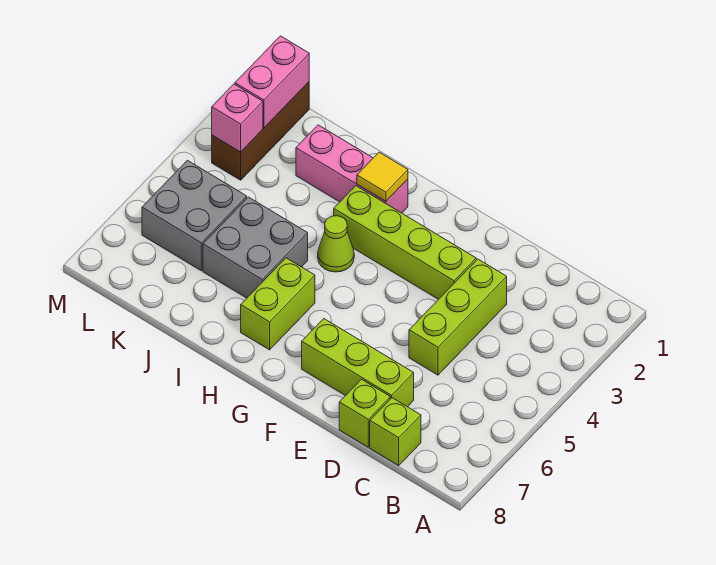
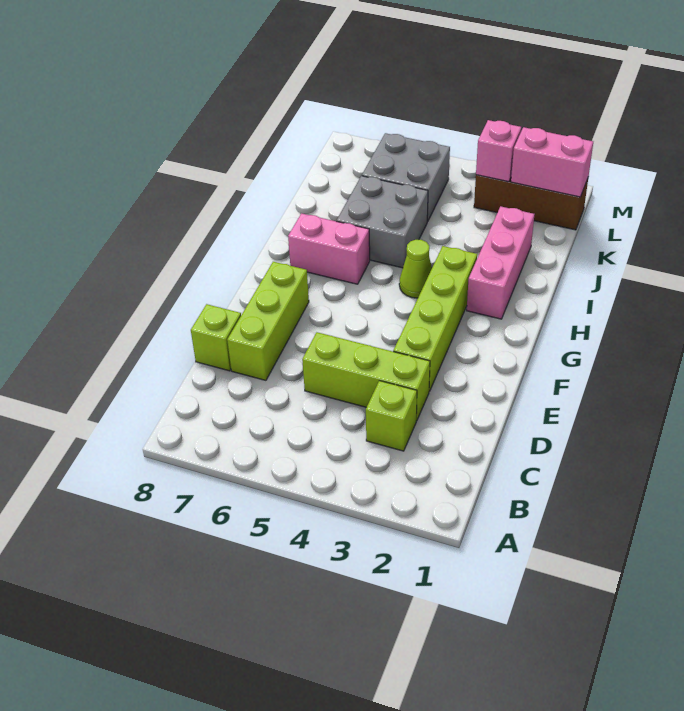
lime 1x1 brick [370,398,421,465] -> lime 1x1 brick moved to [366,381,417,451]
yellow 1x1 tile [357,152,408,201] -> none
lime 1x2 brick [241,258,315,350] -> pink 1x2 brick [288,213,370,284]

